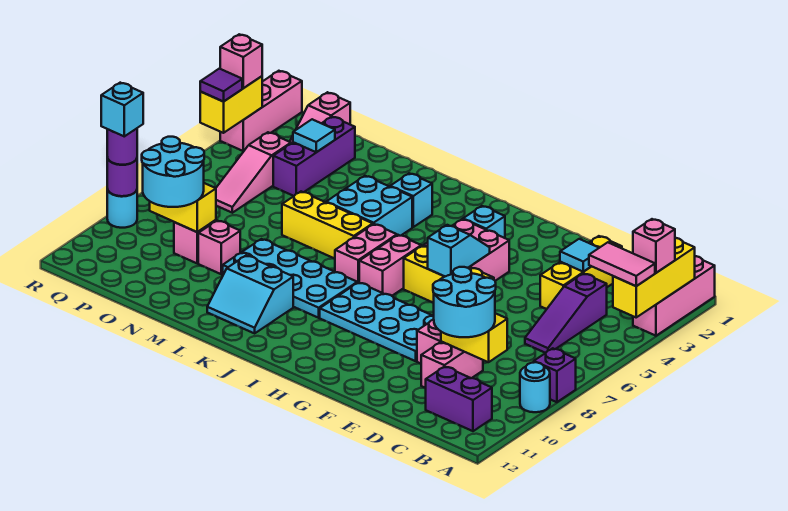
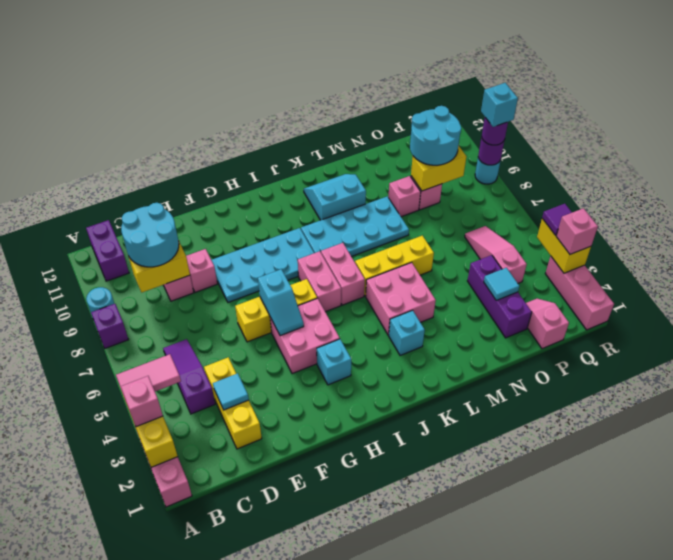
purple 1x2 brick [426,366,492,431] -> purple 1x2 brick turned to [86,220,129,281]
cyan 2x2 brick [326,176,412,236] -> pink 2x2 brick [366,262,436,335]

